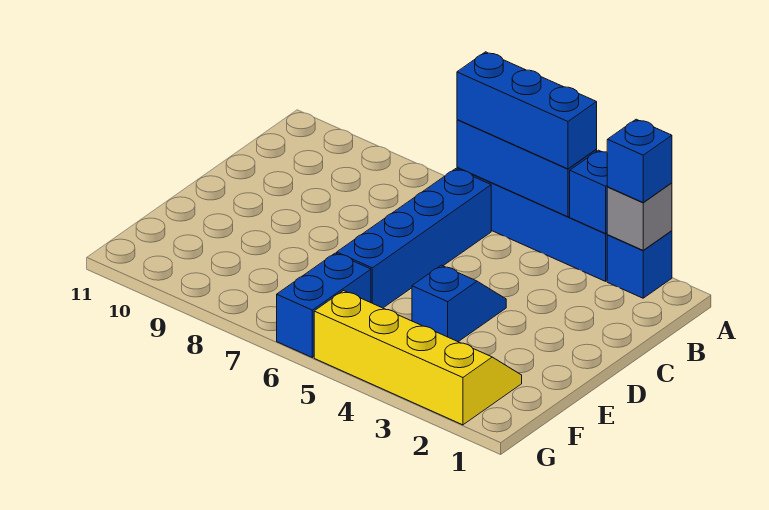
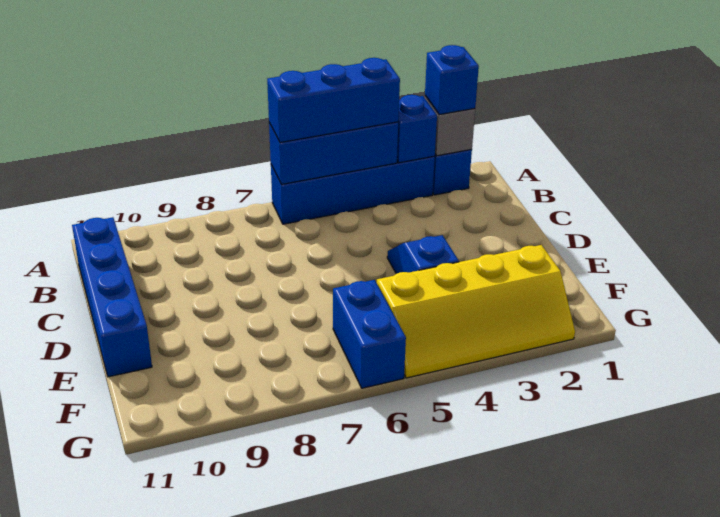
blue 1x4 brick [337,169,491,308] -> blue 1x4 brick moved to [72,217,152,377]
yellow 2x4 slope [314,291,522,425] -> yellow 2x4 slope turned to [377,245,575,378]

